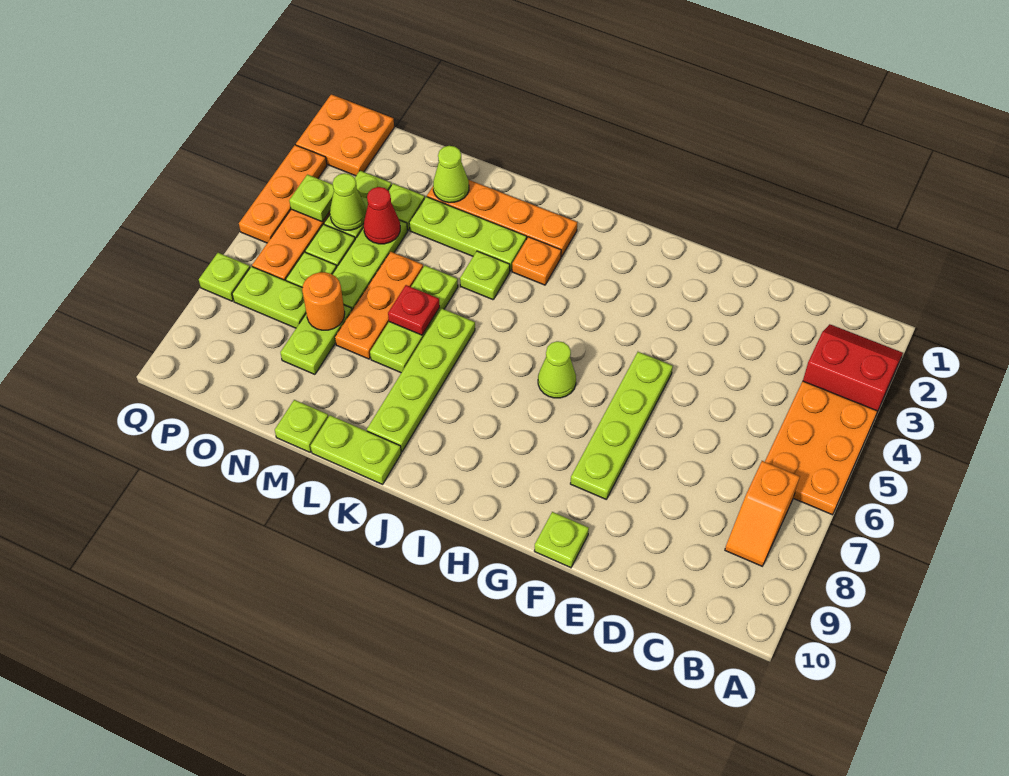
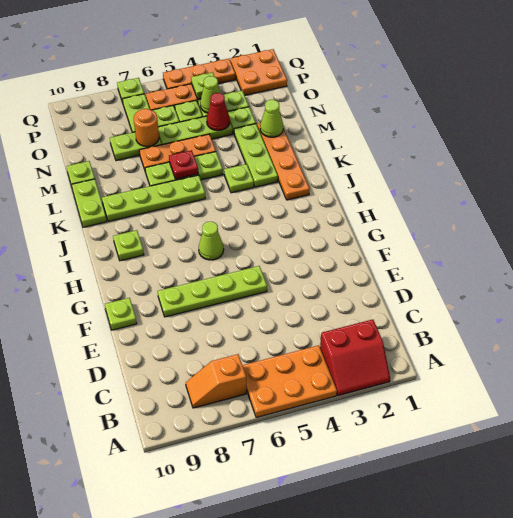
red 2x2 slope [803,324,903,412] -> red 2x2 slope turned to [320,319,390,396]
none -> lime 1x1 plate [113,230,144,261]
orange 1x1 plate [512,237,561,285] -> none

